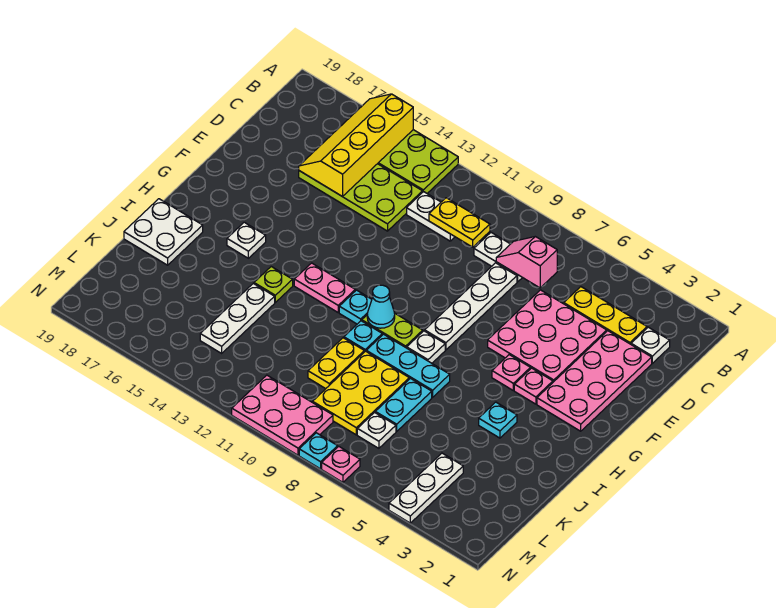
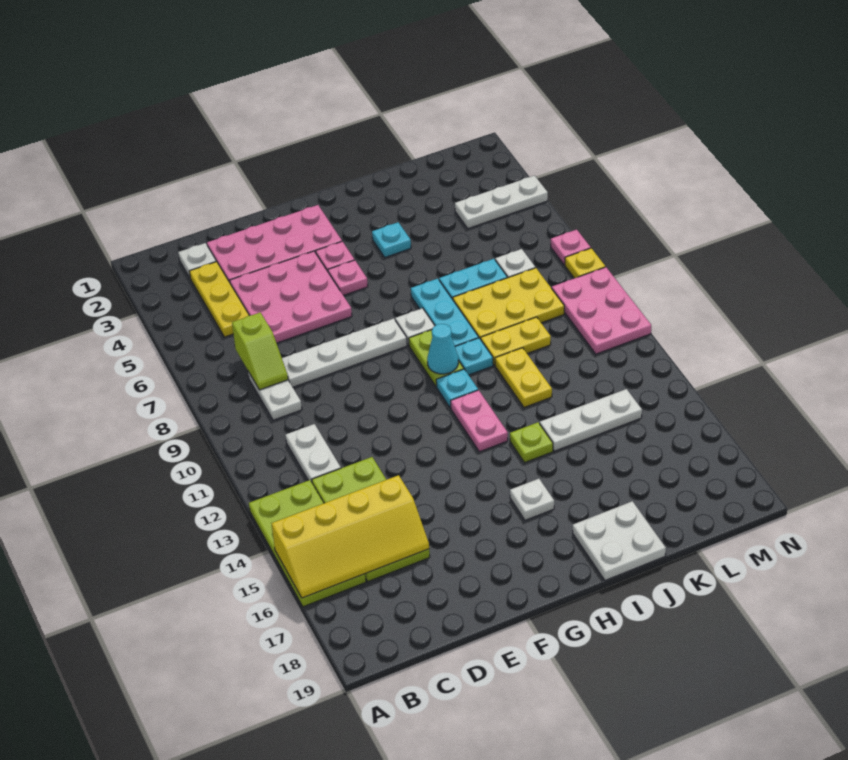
pink 1x2 slope [496,237,557,288] -> lime 1x2 slope [232,312,288,390]
yellow 1x2 plate [429,198,490,247] -> yellow 1x2 plate moved to [495,348,552,407]
cyan 1x1 plate [299,433,338,469] -> yellow 1x1 plate [565,248,605,278]

